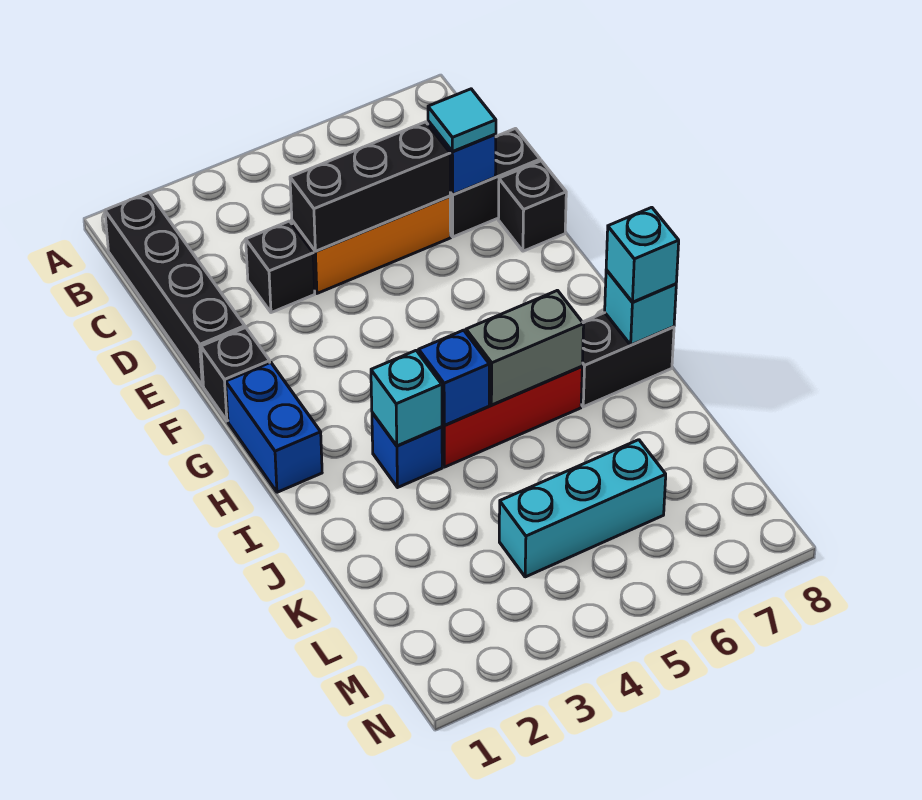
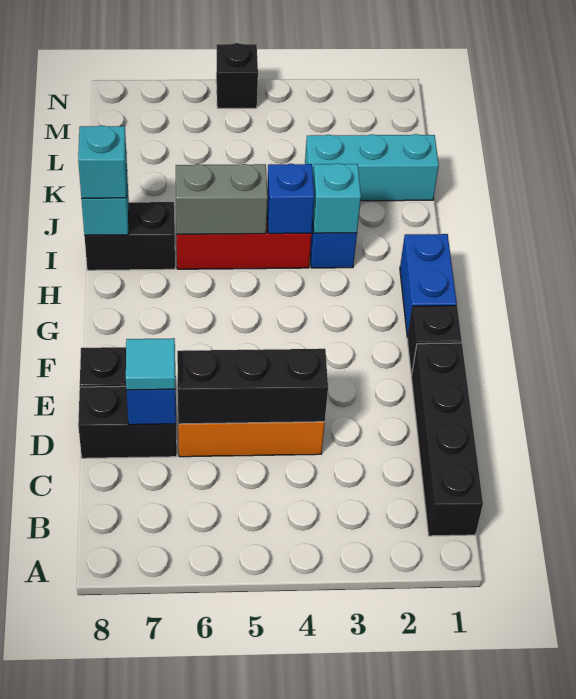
black 1x1 brick [246,221,315,313] -> black 1x1 brick moved to [216,43,258,108]
cyan 1x3 brick [499,440,666,577] -> cyan 1x3 brick moved to [305,134,439,201]

